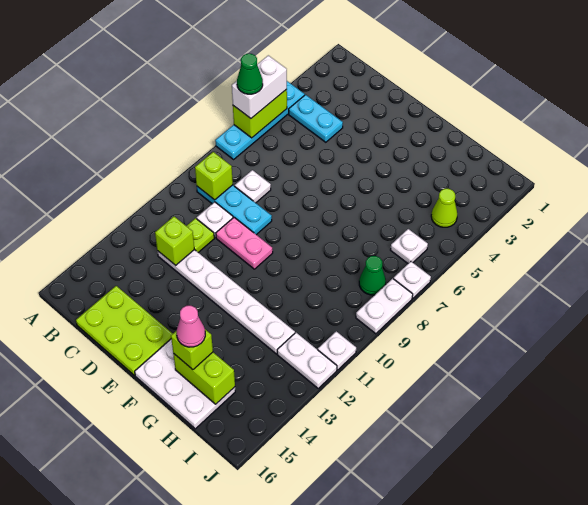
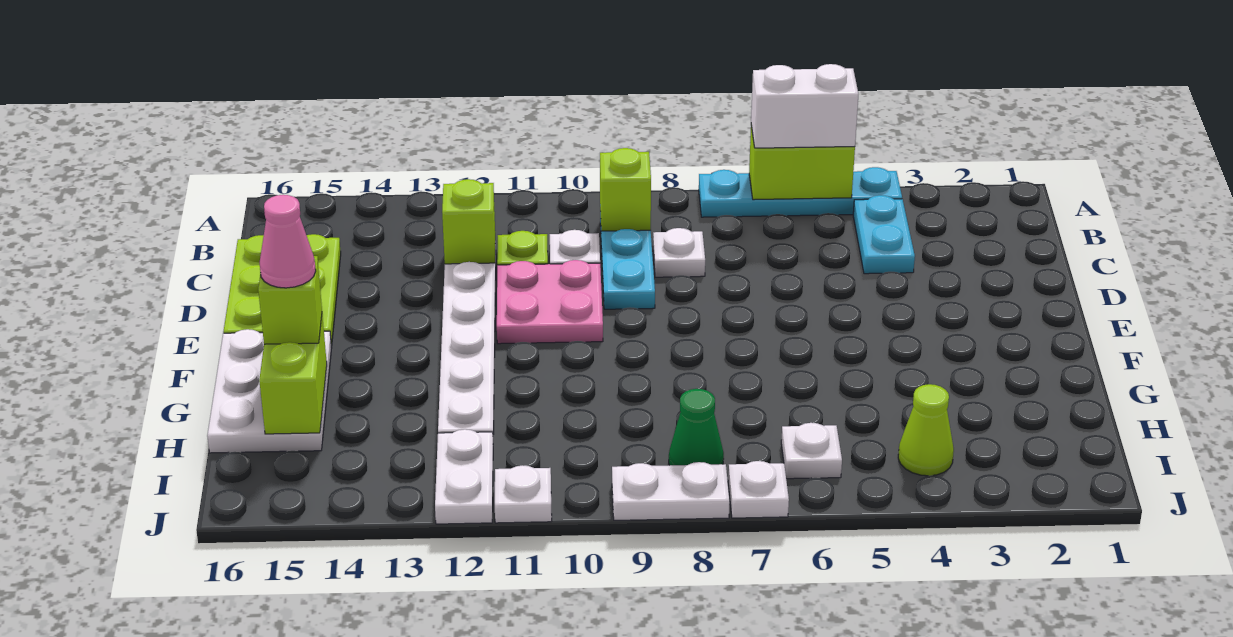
green 1x1 cone [237,54,263,94] -> none
pink 1x2 plate [216,217,273,269] -> pink 2x2 plate [497,260,603,344]

